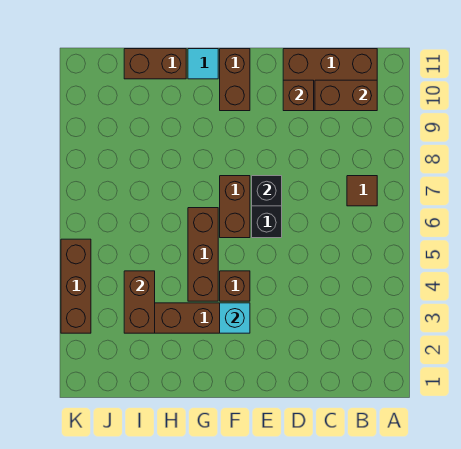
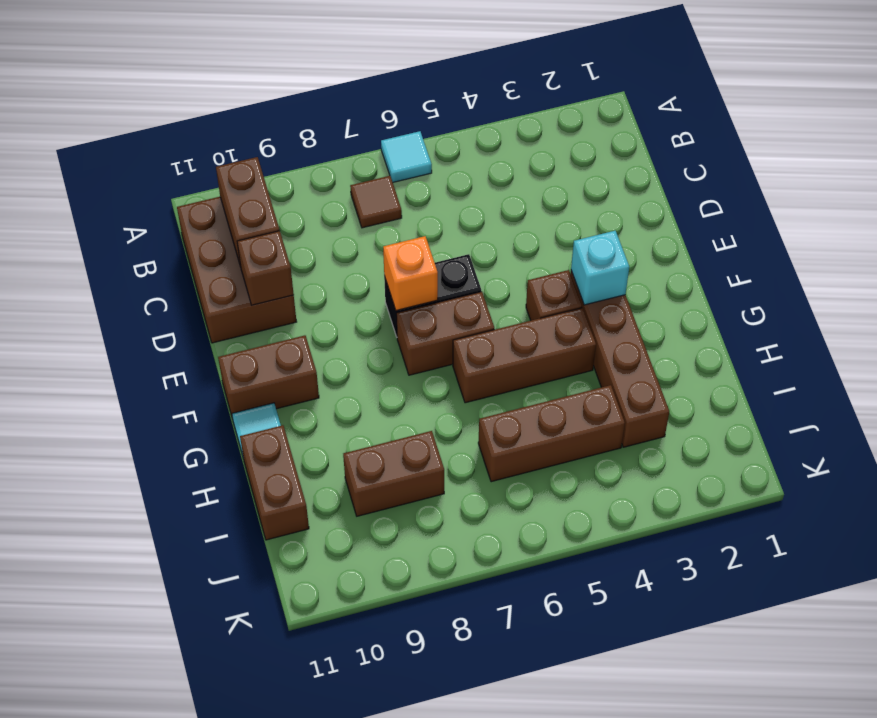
none -> cyan 1x1 tile [381,131,432,182]
black 1x1 brick [252,176,282,206] -> orange 1x1 brick [383,236,438,311]
brown 1x2 brick [124,271,155,333] -> brown 1x2 brick moved to [343,431,444,516]
brown 1x3 brick [61,239,91,333] -> brown 1x3 brick moved to [478,385,625,482]

